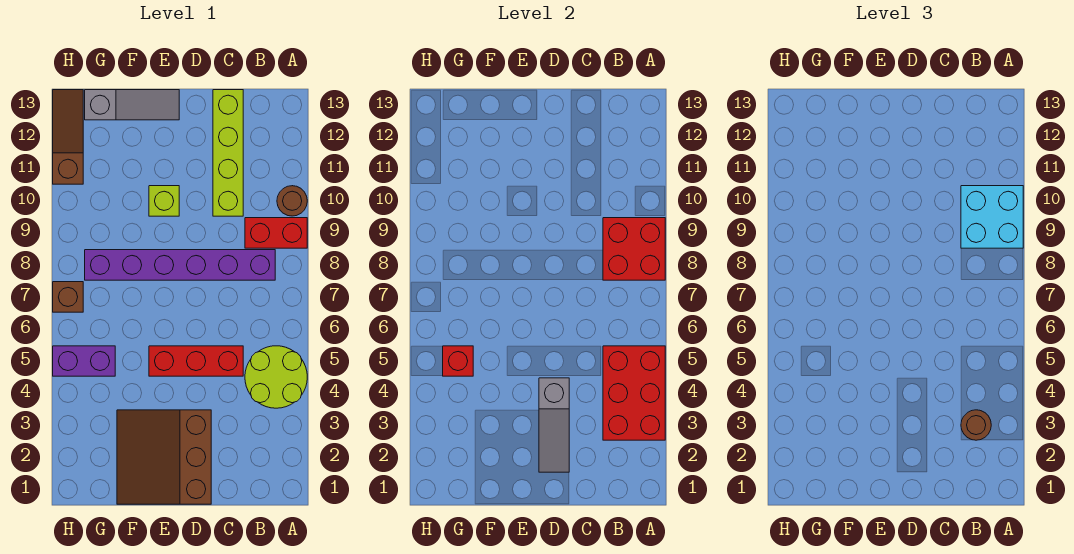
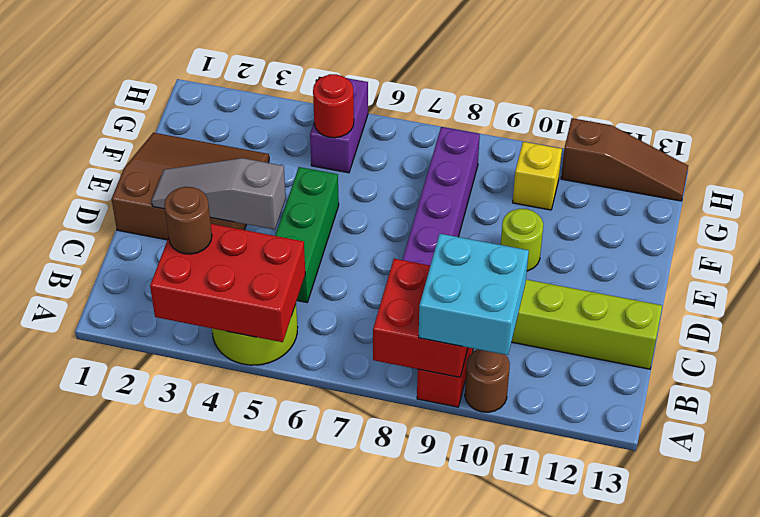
red 1x3 brick [149,346,243,376] -> green 1x3 brick [275,167,339,302]
lime 1x1 brick [149,186,179,216] -> lime 1x1 round brick [501,209,543,271]
grey 1x3 slope [85,90,179,120] -> none
red 1x1 brick [443,346,473,376] -> red 1x1 round brick [313,74,354,138]
none -> yellow 1x1 brick [513,142,562,210]
brown 1x1 brick [53,282,83,312] -> none

